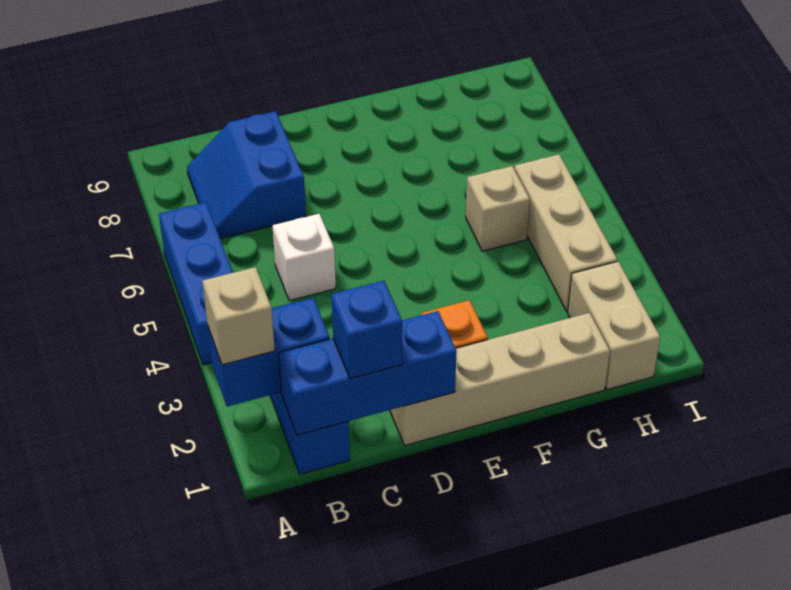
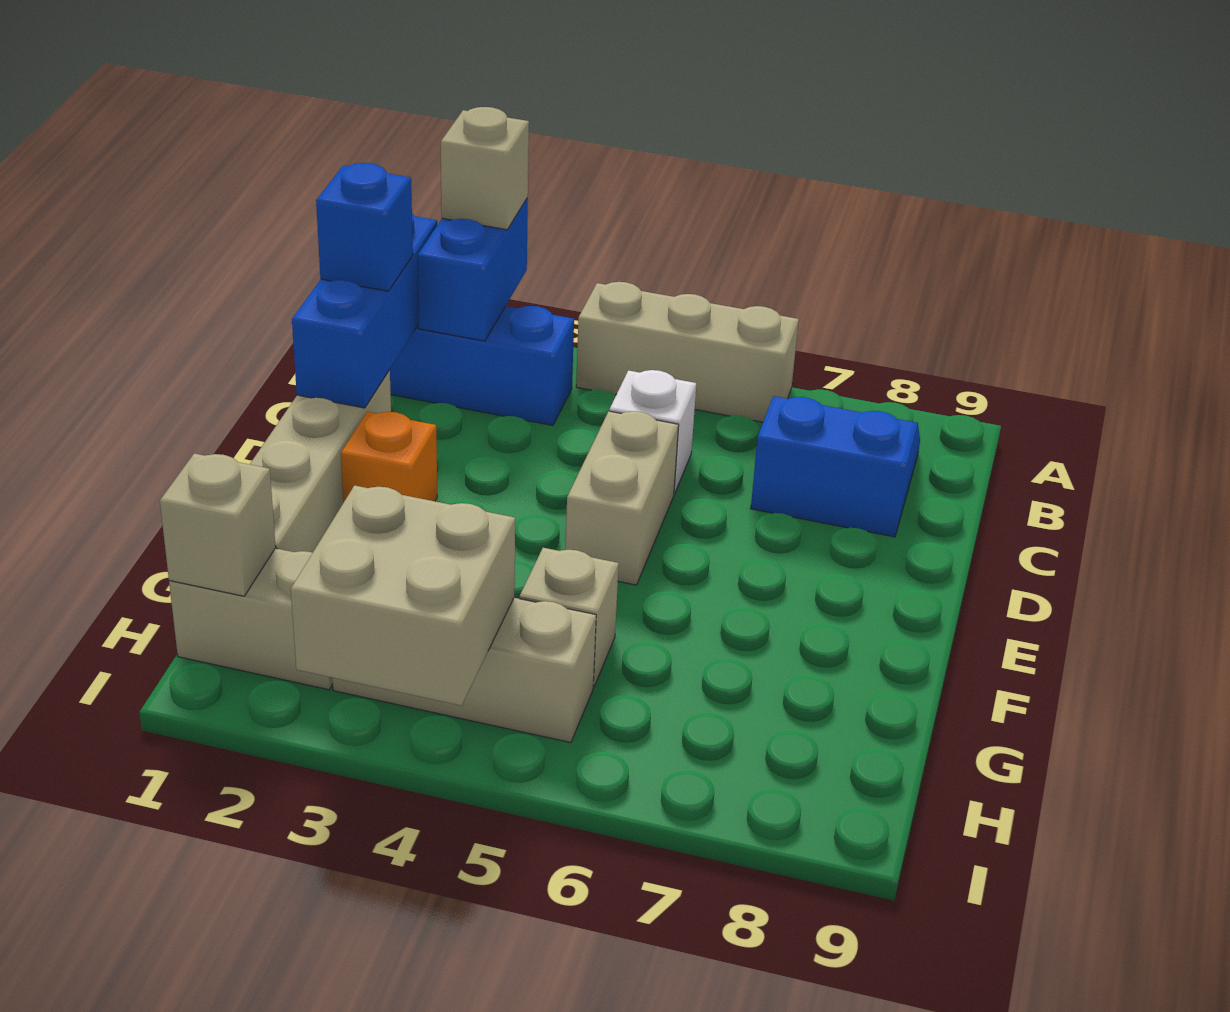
blue 1x3 brick [159,202,233,365] -> tan 1x3 brick [576,282,799,422]
none -> tan 1x2 brick [565,411,679,585]
none -> tan 1x1 brick [160,453,276,596]
none -> tan 2x2 brick [291,485,515,706]

